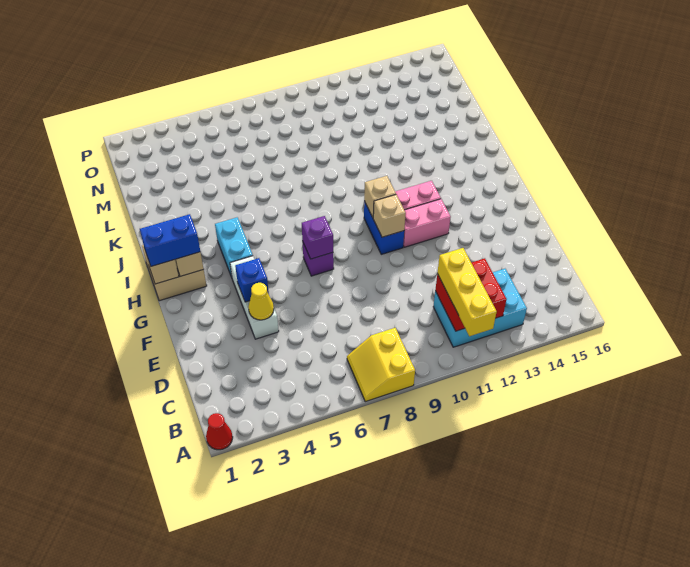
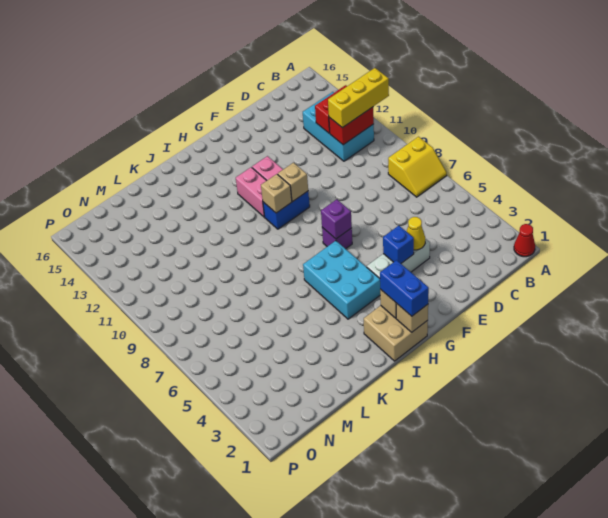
cyan 1x2 brick [215,217,253,277] -> cyan 2x3 brick [303,241,380,319]

